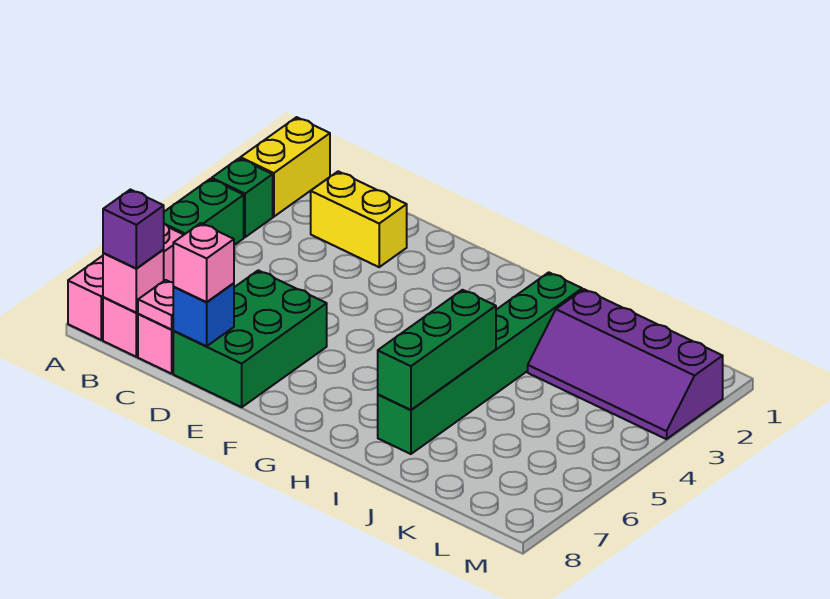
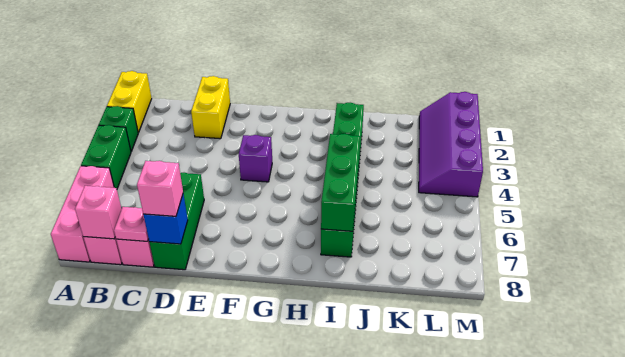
purple 1x1 brick [103,190,164,268] -> purple 1x1 brick moved to [239,135,272,182]
yellow 1x2 brick [311,171,407,267] -> yellow 1x2 brick turned to [191,76,230,139]
green 2x3 brick [173,270,327,407] -> green 1x3 brick [149,173,204,270]
purple 2x4 slope [528,289,723,439] -> purple 2x4 slope turned to [419,92,483,197]

